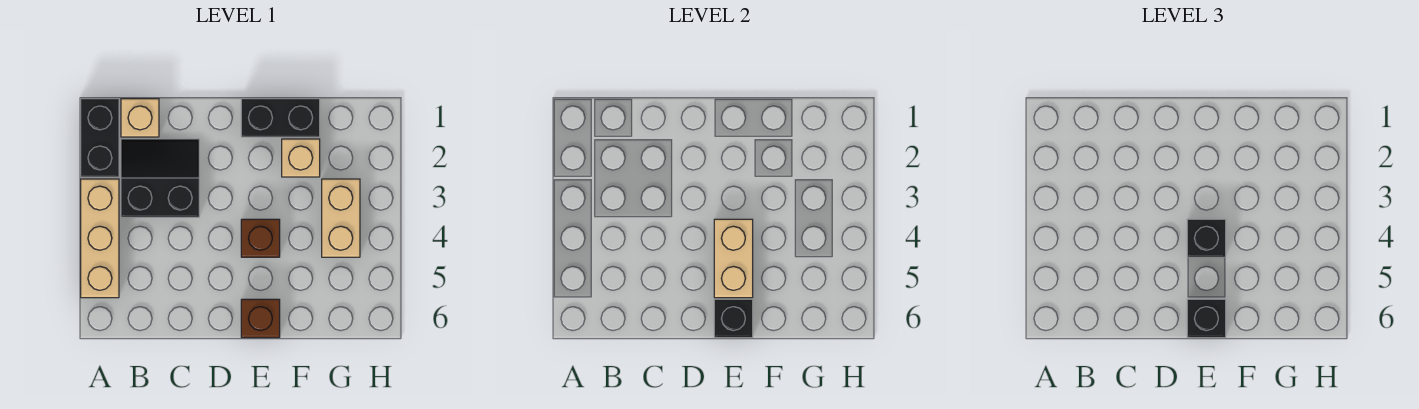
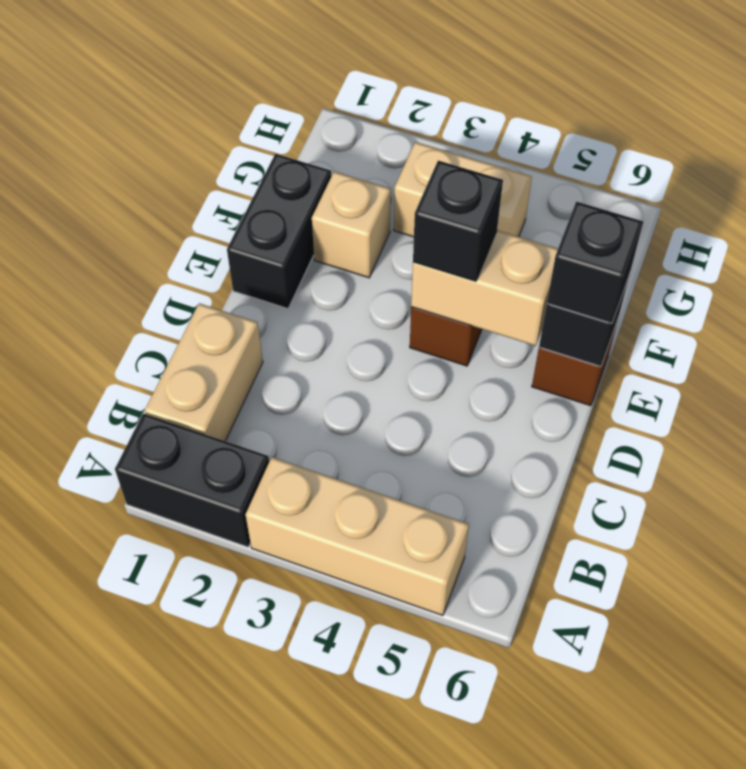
tan 1x1 brick [121,99,159,137] -> tan 1x2 brick [145,303,263,441]
black 2x2 slope [121,139,199,217] -> none

